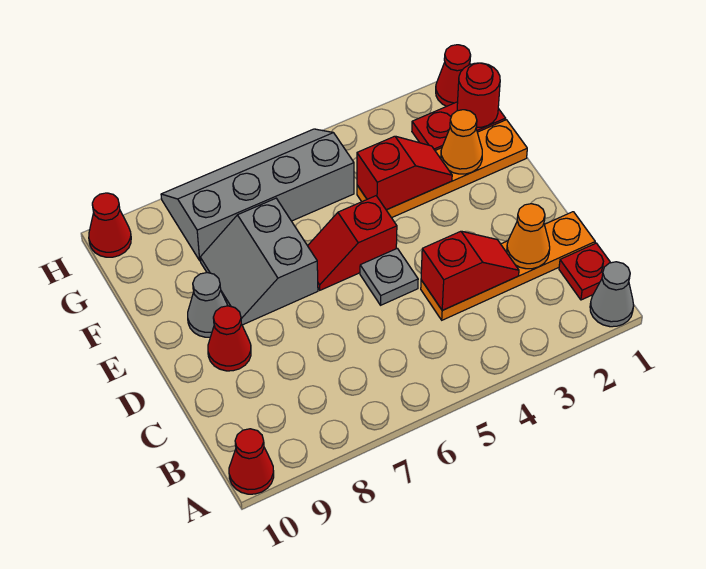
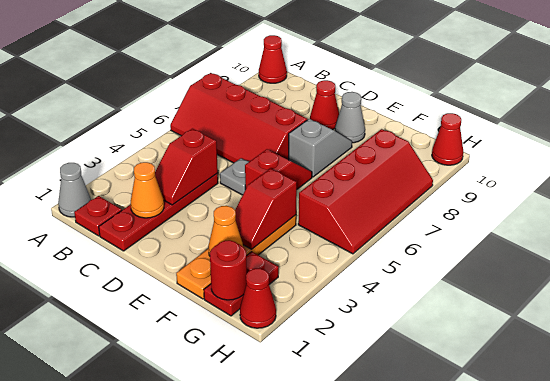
none -> red 2x4 slope [170,73,307,163]
orange 1x4 plate [421,212,595,320] -> red 1x4 plate [99,173,218,251]
grey 2x2 slope [200,198,318,325] -> grey 1x2 slope [289,119,352,177]
grey 2x4 slope [161,129,354,261] -> red 2x4 slope [298,129,433,254]

